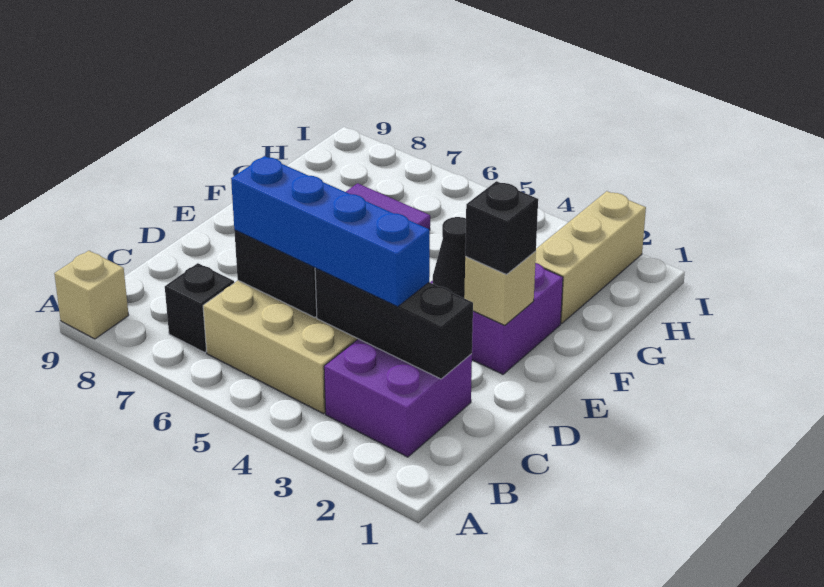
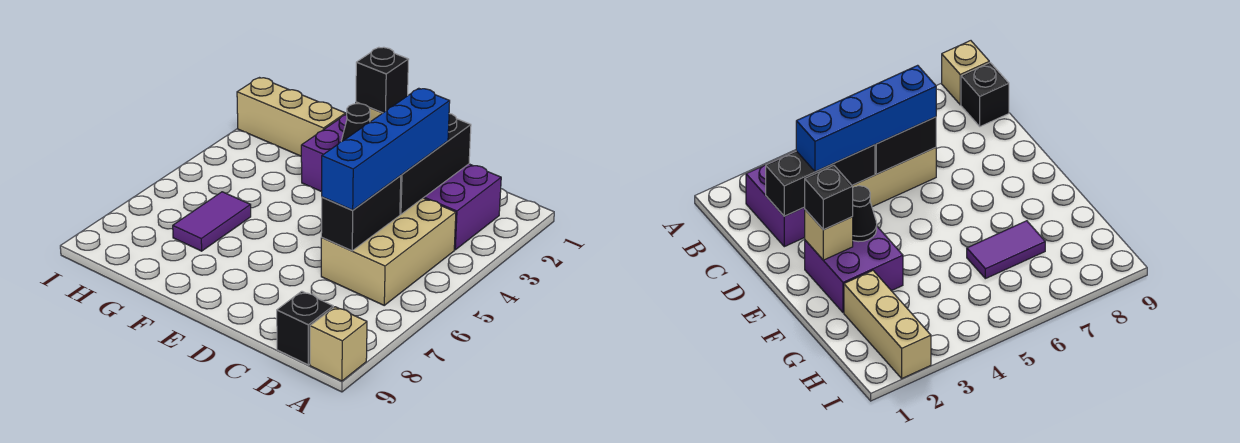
black 1x1 brick [165,263,234,353] -> black 1x1 brick moved to [277,291,333,365]

